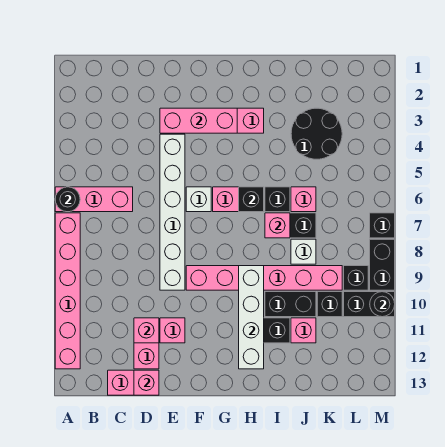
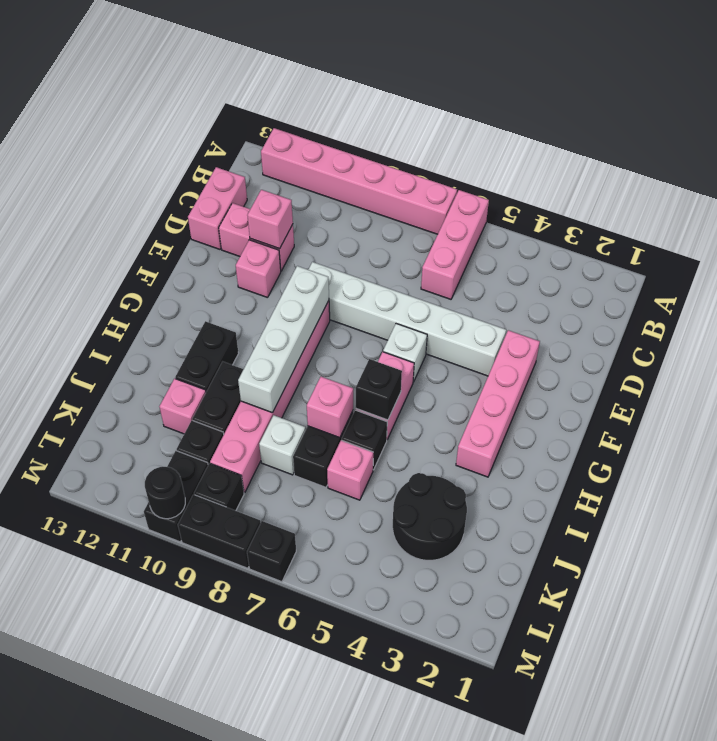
black 1x1 round brick [55,187,80,212] -> none
pink 1x1 brick [134,370,159,395] -> none
pink 1x3 brick [160,108,237,133] -> none
white 1x4 brick [239,266,264,369] -> white 1x4 brick turned to [238,266,329,413]

